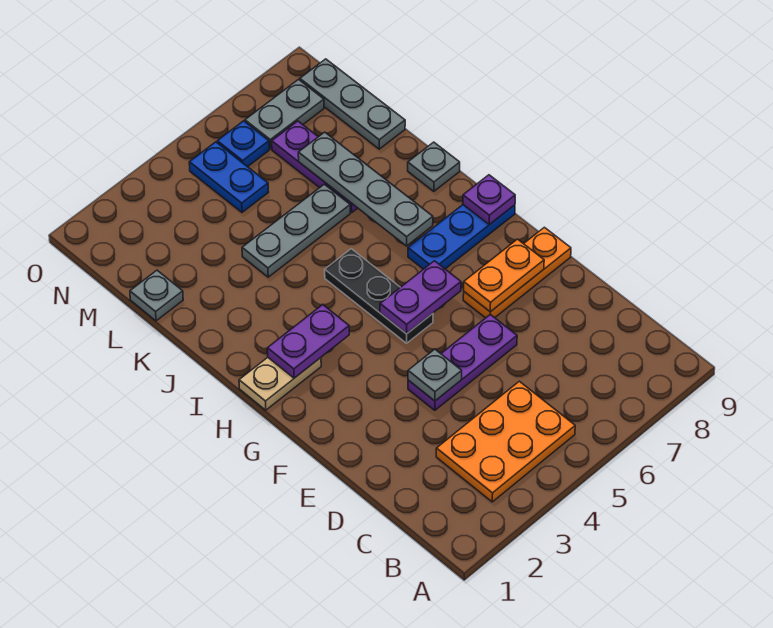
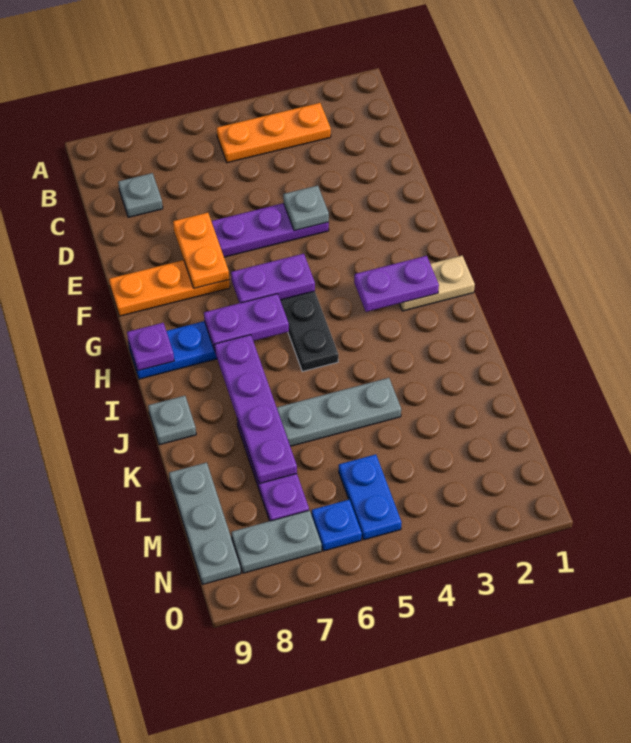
orange 2x3 plate [436,381,575,502] -> orange 1x3 plate [217,103,331,163]
orange 1x2 plate [464,239,544,312] -> orange 1x2 plate turned to [173,213,229,288]
none -> purple 1x2 plate [204,294,289,350]
grey 1x4 plate [298,132,433,246] -> purple 1x4 plate [214,335,297,484]
grey 1x1 plate [130,270,183,321] -> grey 1x1 plate moved to [118,173,163,217]

